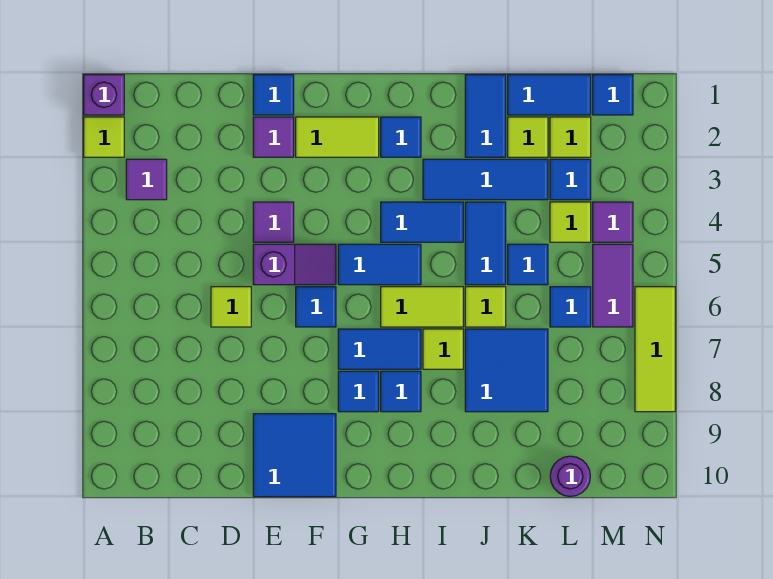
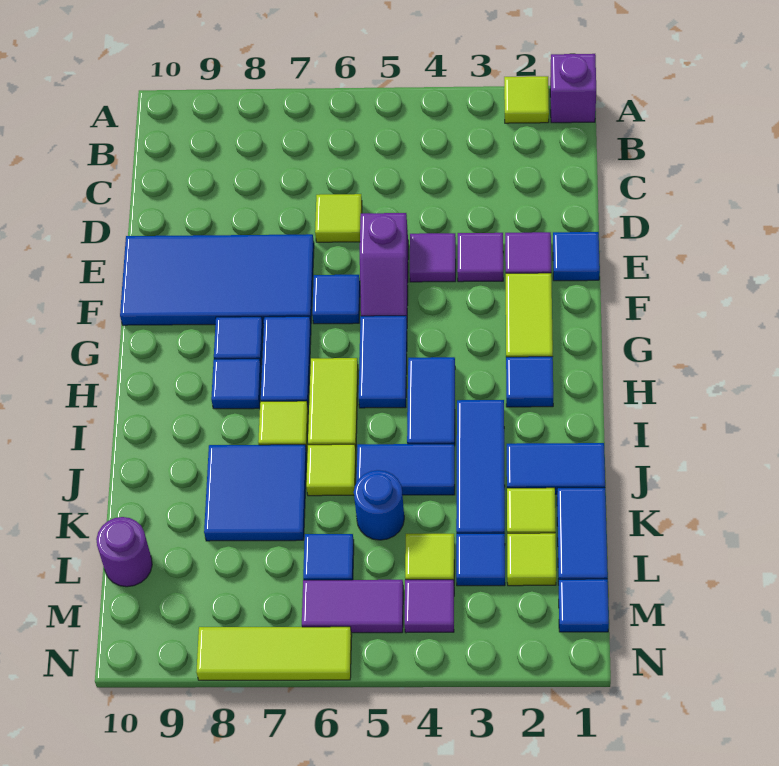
purple 1x1 tile [126,159,167,200] -> purple 1x1 tile moved to [457,233,503,282]
blue 2x2 tile [253,414,336,497] -> blue 2x4 tile [120,234,314,325]
blue 1x1 tile [508,244,548,285] -> blue 1x1 round brick [354,470,404,540]

